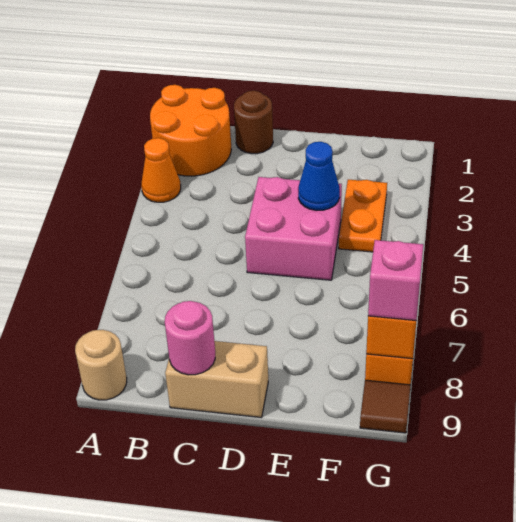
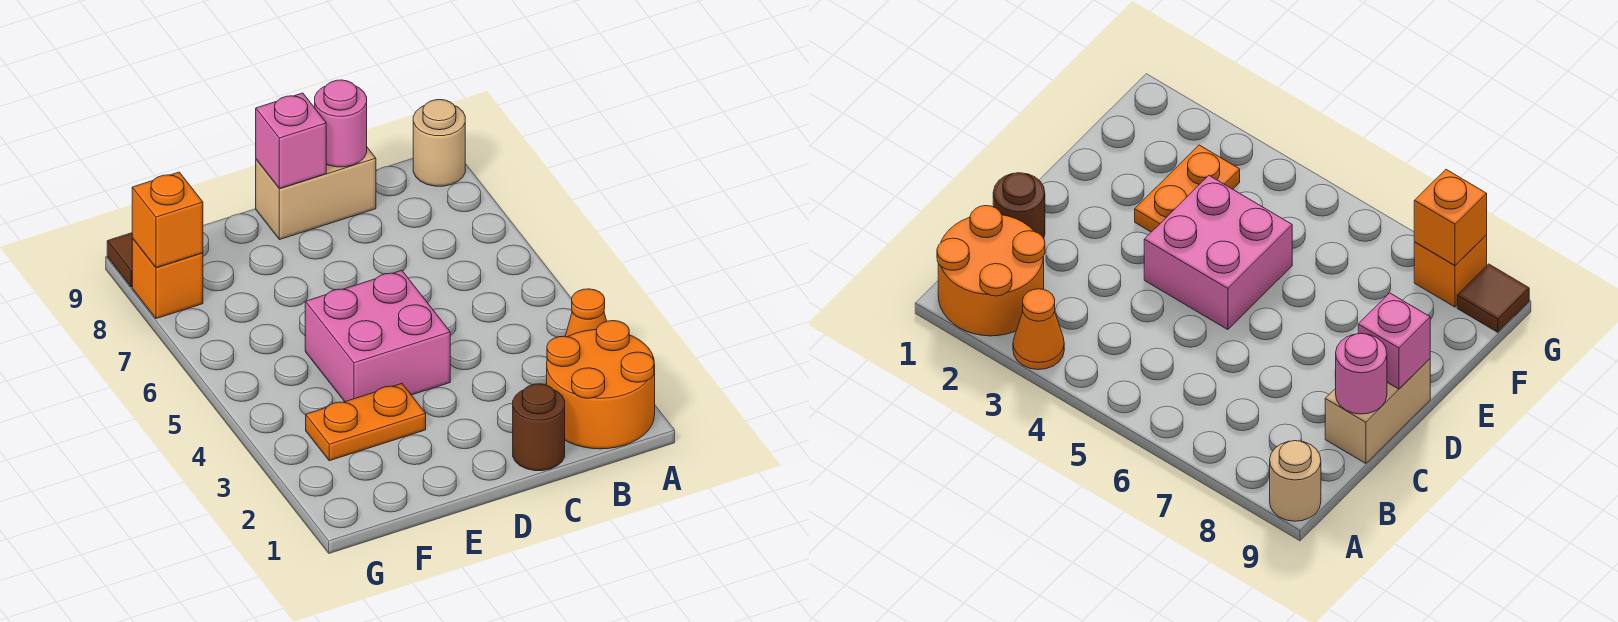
blue 1x1 cone [298,142,340,210] -> none
orange 1x2 plate [339,180,387,252] -> orange 1x2 plate turned to [306,384,426,461]
pink 1x1 brick [368,240,423,321] -> pink 1x1 brick moved to [256,93,326,189]

